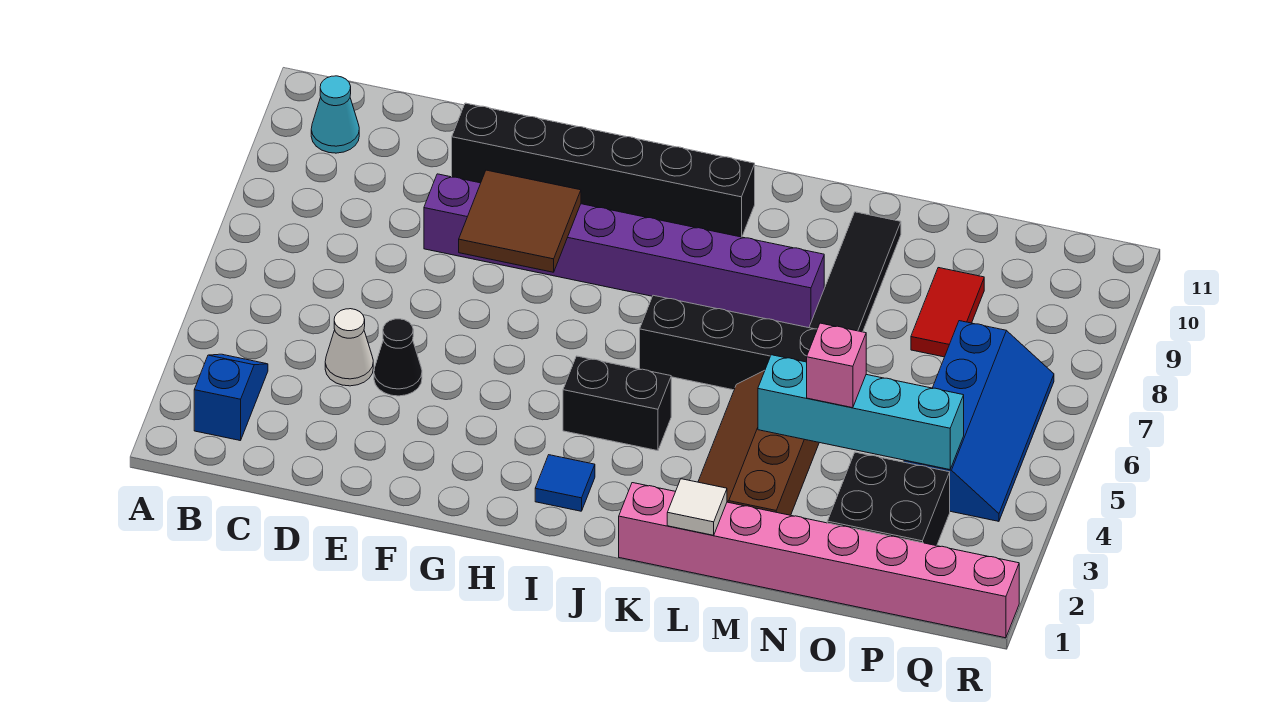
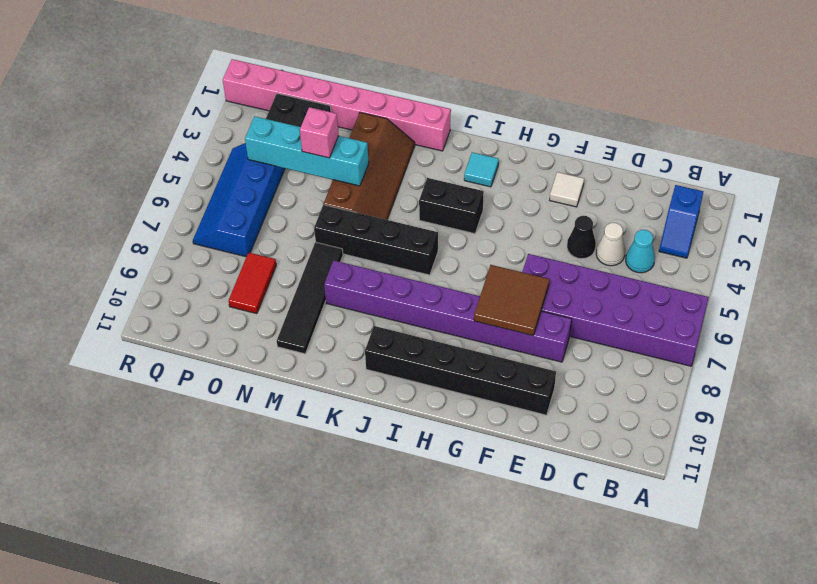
none -> purple 2x6 brick [522,254,709,366]
cyan 1x1 cone [311,76,359,153] -> cyan 1x1 cone moved to [626,230,655,273]
blue 1x1 tile [535,455,595,511] -> cyan 1x1 tile [464,152,499,187]
white 1x1 tile [667,479,727,535] -> white 1x1 tile moved to [550,172,584,207]

